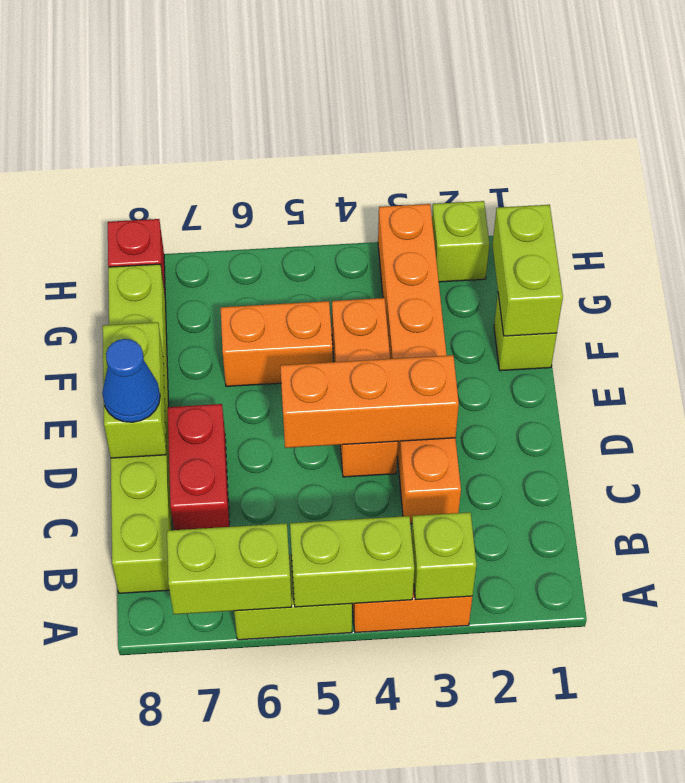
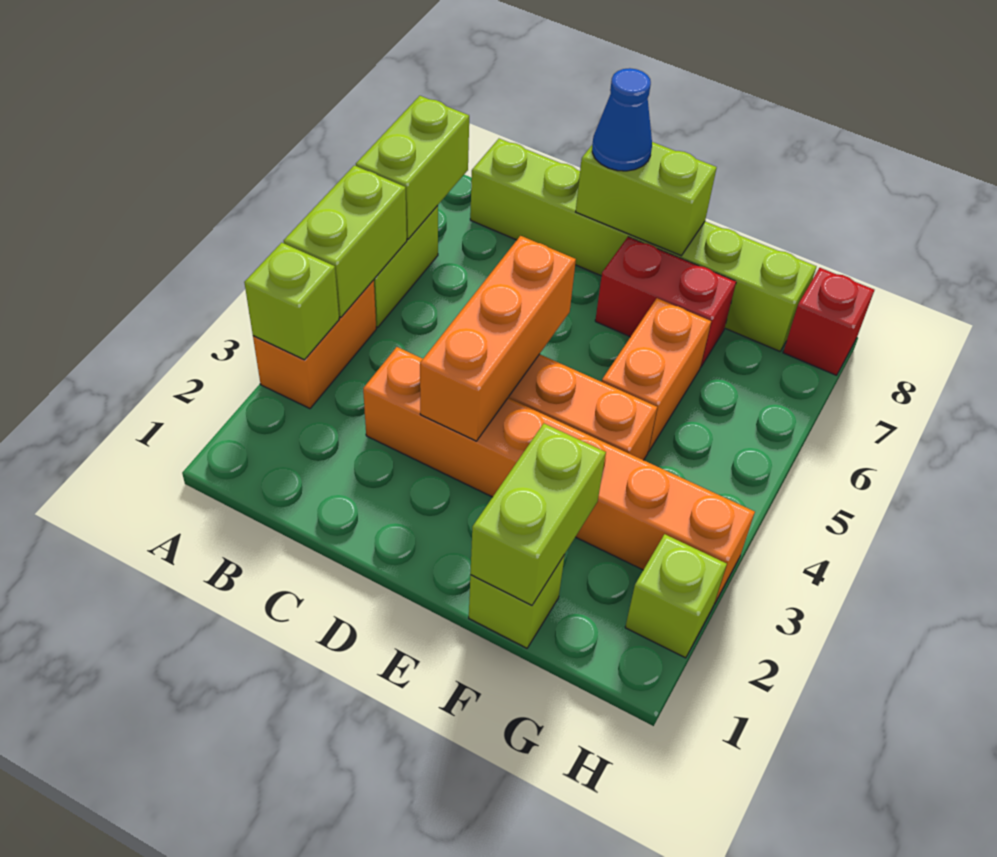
red 1x2 brick [168,404,229,530] -> red 1x2 brick moved to [595,237,736,366]
lime 1x2 brick [492,205,563,336] -> lime 1x2 brick turned to [470,423,606,605]

